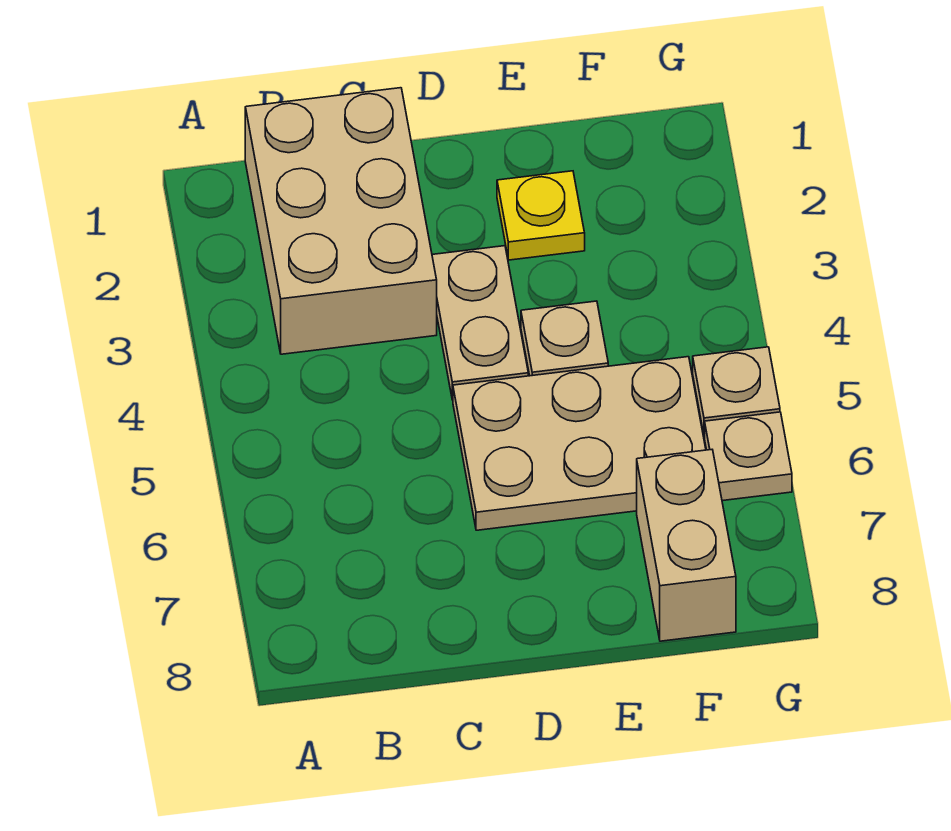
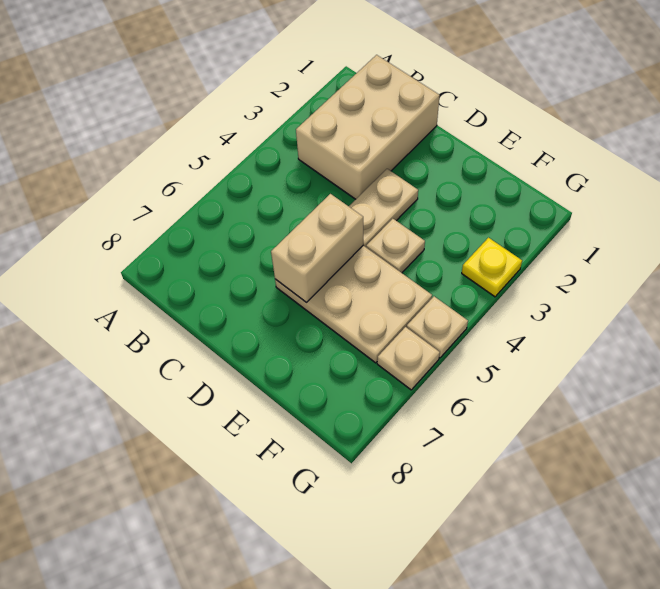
yellow 1x1 plate [497,171,585,260] -> yellow 1x1 plate moved to [462,238,522,297]
tan 1x2 brick [637,450,736,641] -> tan 1x2 brick moved to [271,194,363,302]

